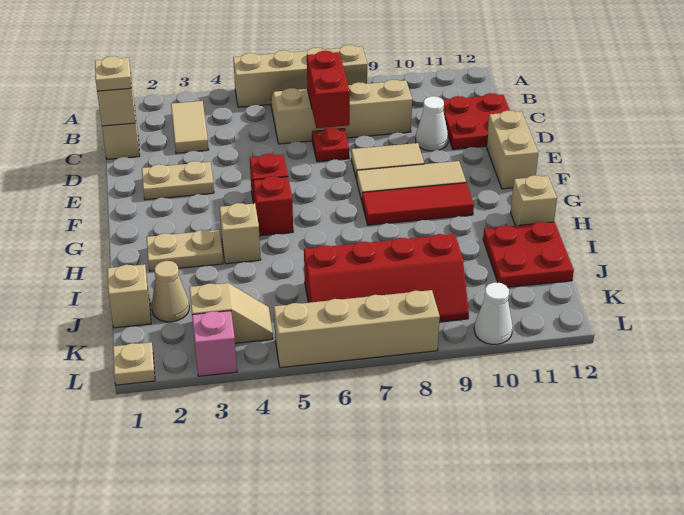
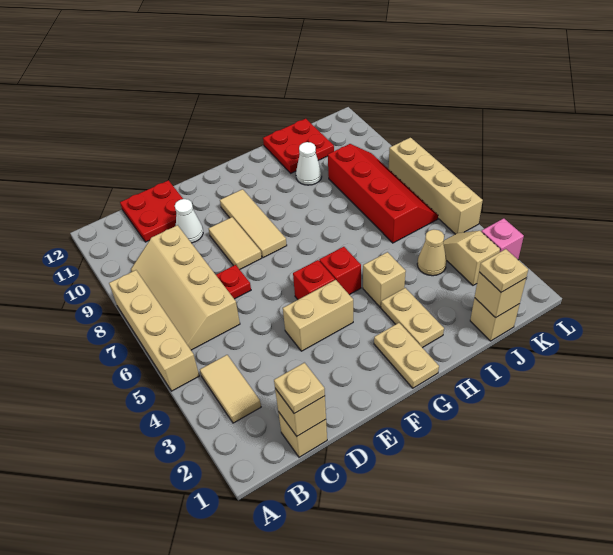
tan 1x2 tile [171,101,209,153] -> tan 1x2 tile turned to [200,355,261,423]
red 1x2 brick [307,51,350,128] -> none
tan 1x2 plate [142,161,214,200] -> tan 1x2 plate moved to [374,323,439,388]
tan 1x2 brick [486,110,538,189] -> tan 1x2 brick moved to [283,280,353,351]
red 1x3 tile [362,183,474,225] -> none
tan 1x1 brick [511,175,557,226] -> tan 1x1 brick moved to [475,272,526,318]
tan 1x1 cone [152,261,189,322] -> tan 1x1 cone moved to [417,229,447,276]
tan 1x1 plate [113,342,155,385] -> tan 1x1 plate moved to [479,249,528,292]
white 1x1 cone [474,282,513,344] -> white 1x1 cone moved to [296,142,322,185]

